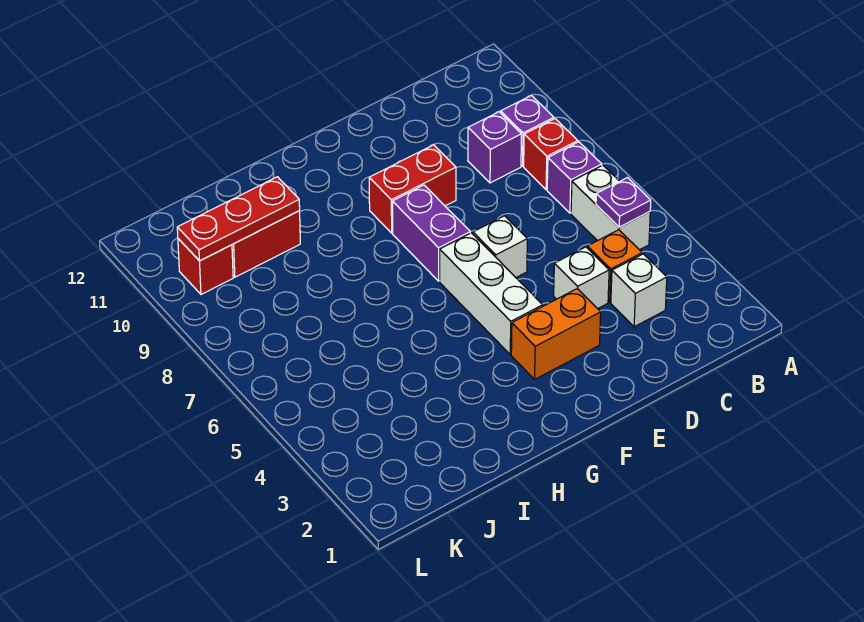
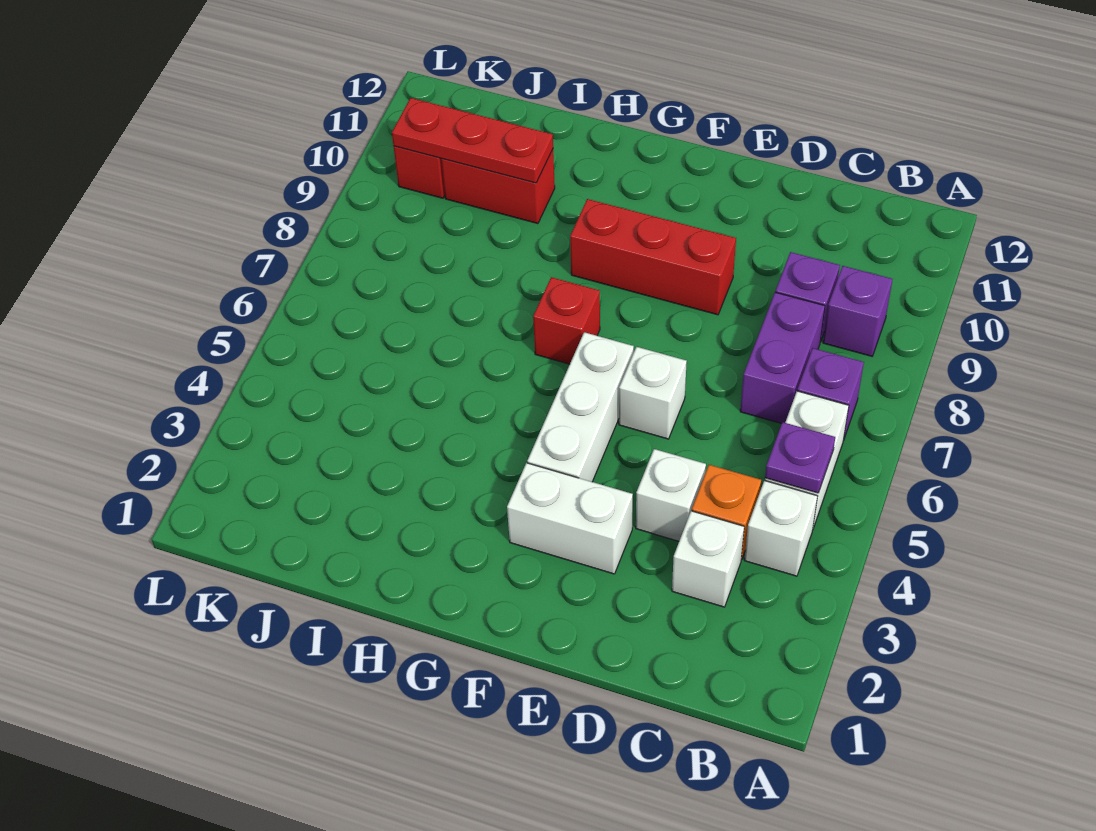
none -> white 1x1 brick [744,481,817,576]
red 1x1 brick [524,119,578,190] -> red 1x1 brick moved to [533,277,600,364]
orange 1x2 brick [511,289,601,379] -> white 1x2 brick [507,463,633,574]
red 1x2 brick [369,145,456,233] -> red 1x3 brick [570,199,736,315]
purple 1x2 brick [393,185,470,281] -> purple 1x2 brick moved to [740,292,825,423]

